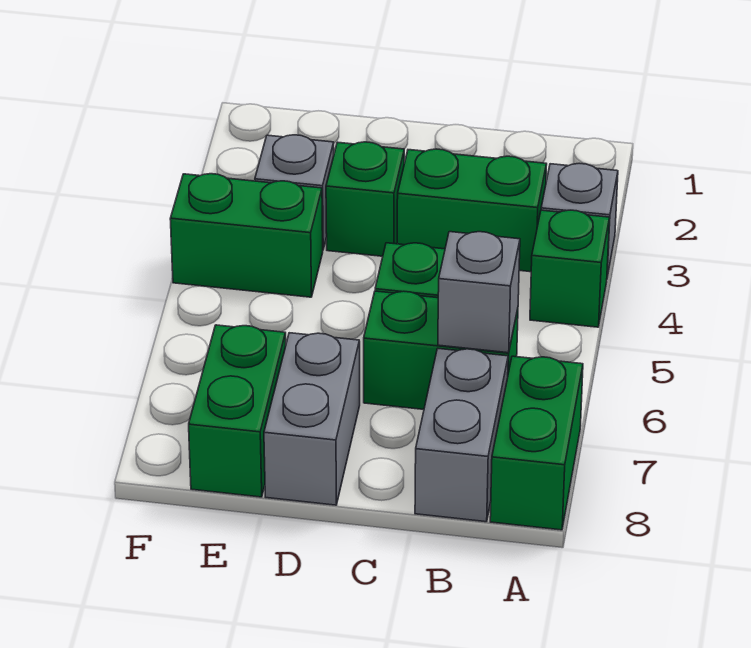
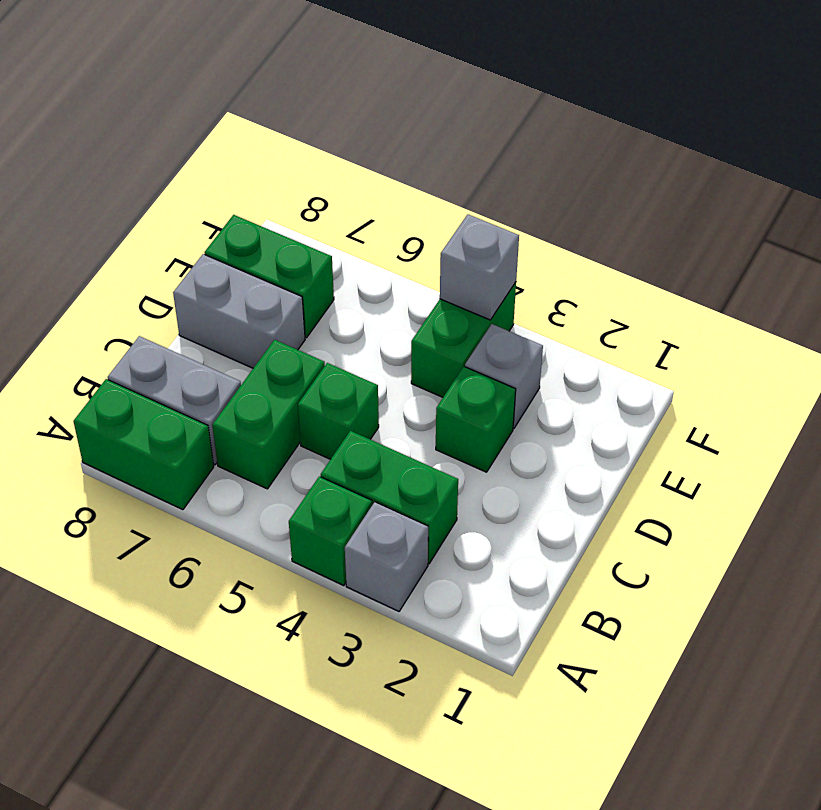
green 1x2 brick [397,149,547,272] -> green 1x2 brick turned to [321,431,458,564]
grey 1x1 brick [438,232,520,353] -> grey 1x1 brick moved to [440,215,519,320]

